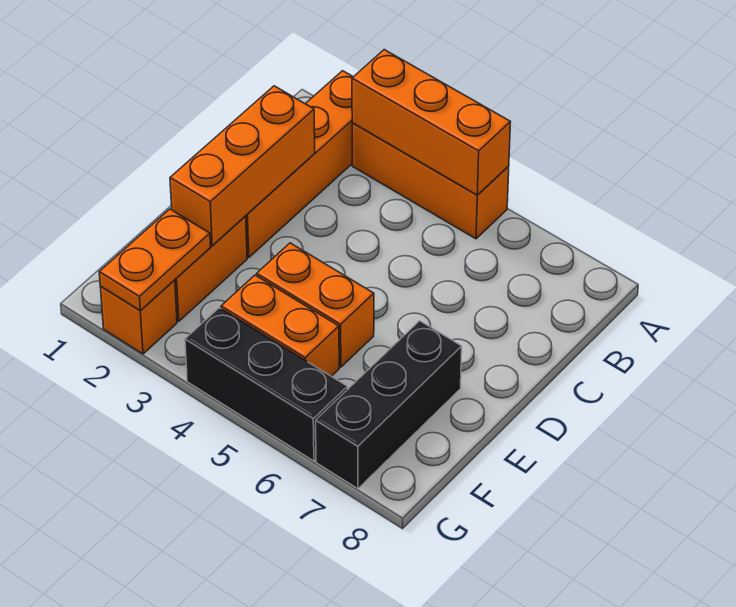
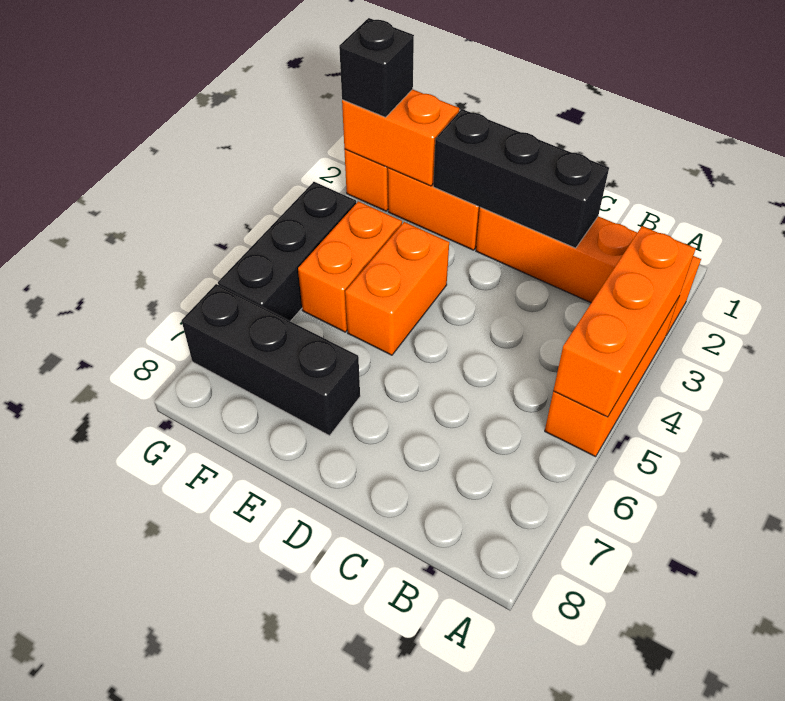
orange 1x3 brick [170,86,315,246] -> black 1x3 brick [433,109,609,248]
orange 1x2 plate [99,209,211,310] -> orange 1x2 brick [342,89,459,186]
none -> black 1x1 brick [339,18,414,117]

